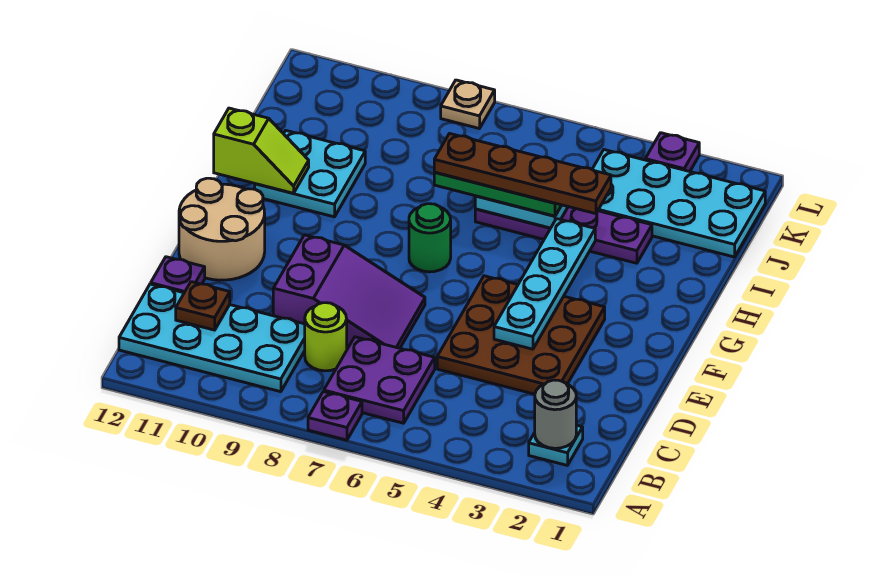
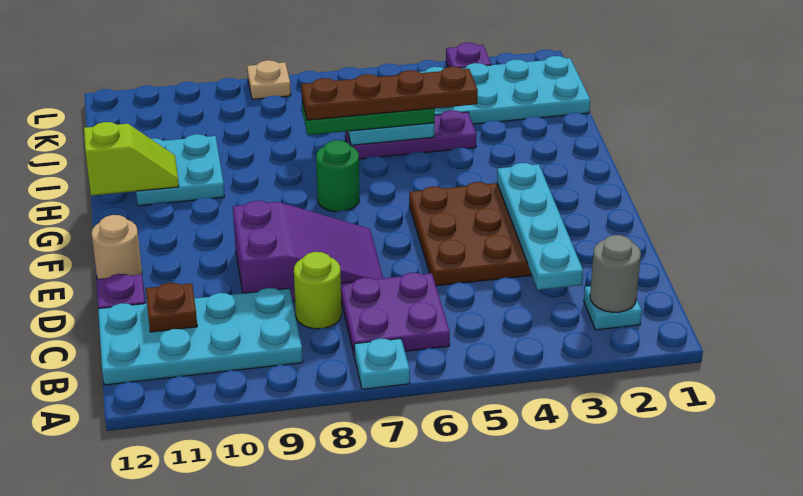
purple 1x1 plate [308,392,362,440] -> cyan 1x1 plate [354,338,410,389]
cyan 1x4 plate [494,219,595,349] -> cyan 1x4 plate moved to [497,163,583,290]
tan 2x2 round brick [179,178,265,280] -> tan 1x1 round brick [91,215,142,279]
purple 1x4 plate [475,207,652,263] -> purple 1x3 plate [345,110,476,159]

